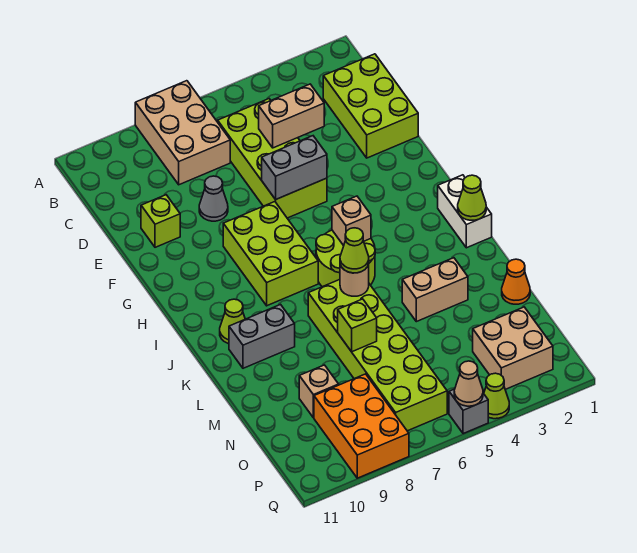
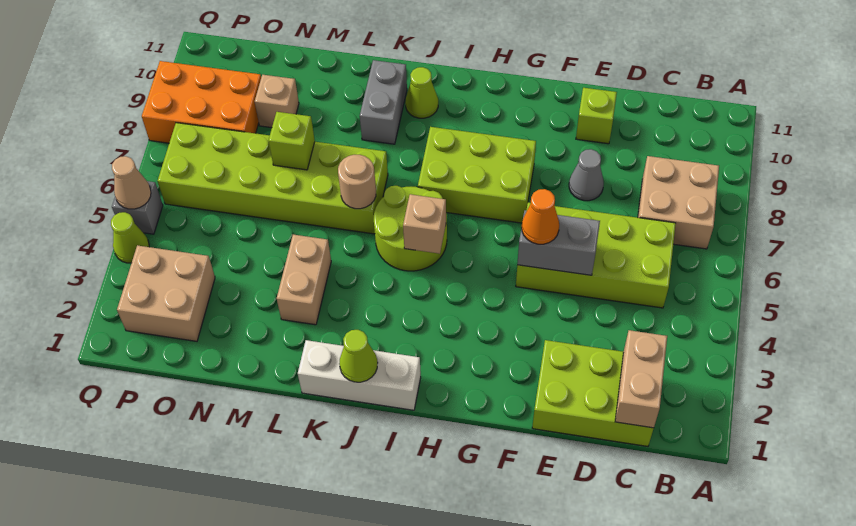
tan 2x3 brick [135,81,230,185] -> tan 2x2 brick [638,156,719,249]
tan 1x2 brick [259,84,324,148] -> tan 1x2 brick moved to [615,330,667,428]
grey 1x2 brick [262,136,327,200] -> grey 1x2 brick turned to [517,210,600,275]
white 1x2 brick [438,175,492,248] -> white 1x3 brick [298,340,421,410]
lime 1x1 cone [340,228,369,273] -> none
orange 1x1 cone [502,259,530,304] -> orange 1x1 cone moved to [522,189,559,244]

